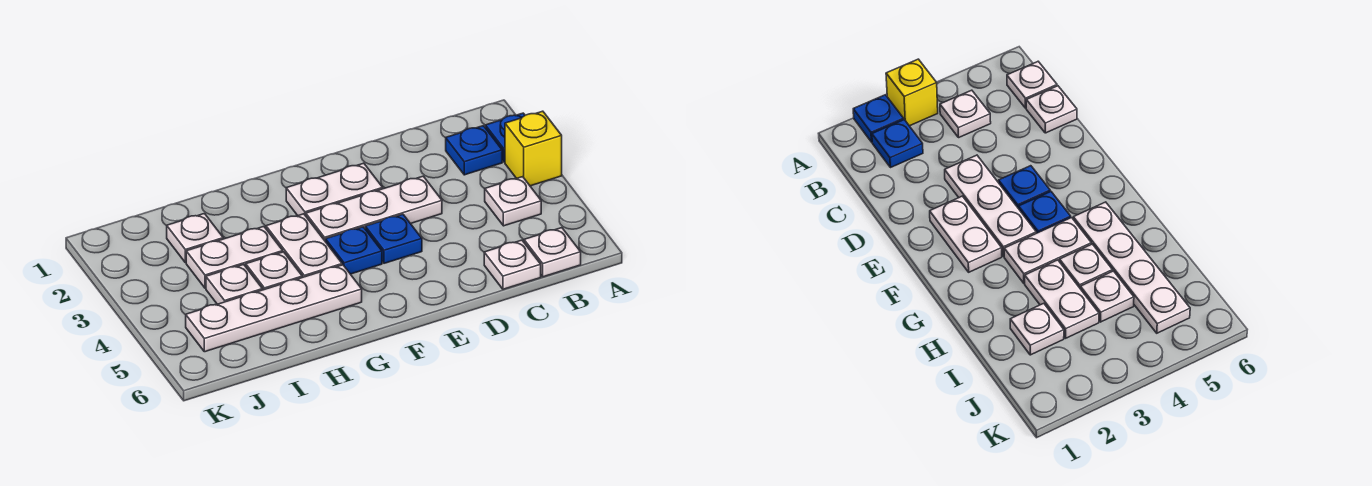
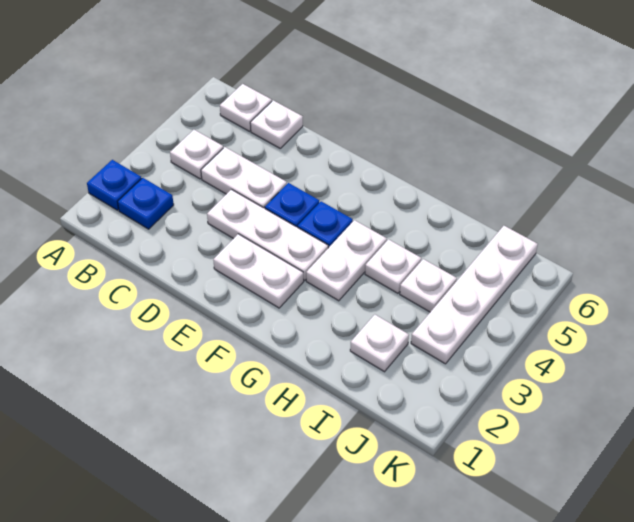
yellow 1x1 brick [505,111,562,186] -> none
white 1x4 plate [186,265,362,352] -> white 1x4 plate turned to [411,226,538,364]
white 1x2 plate [186,227,283,288] -> white 1x2 plate moved to [201,147,287,208]

